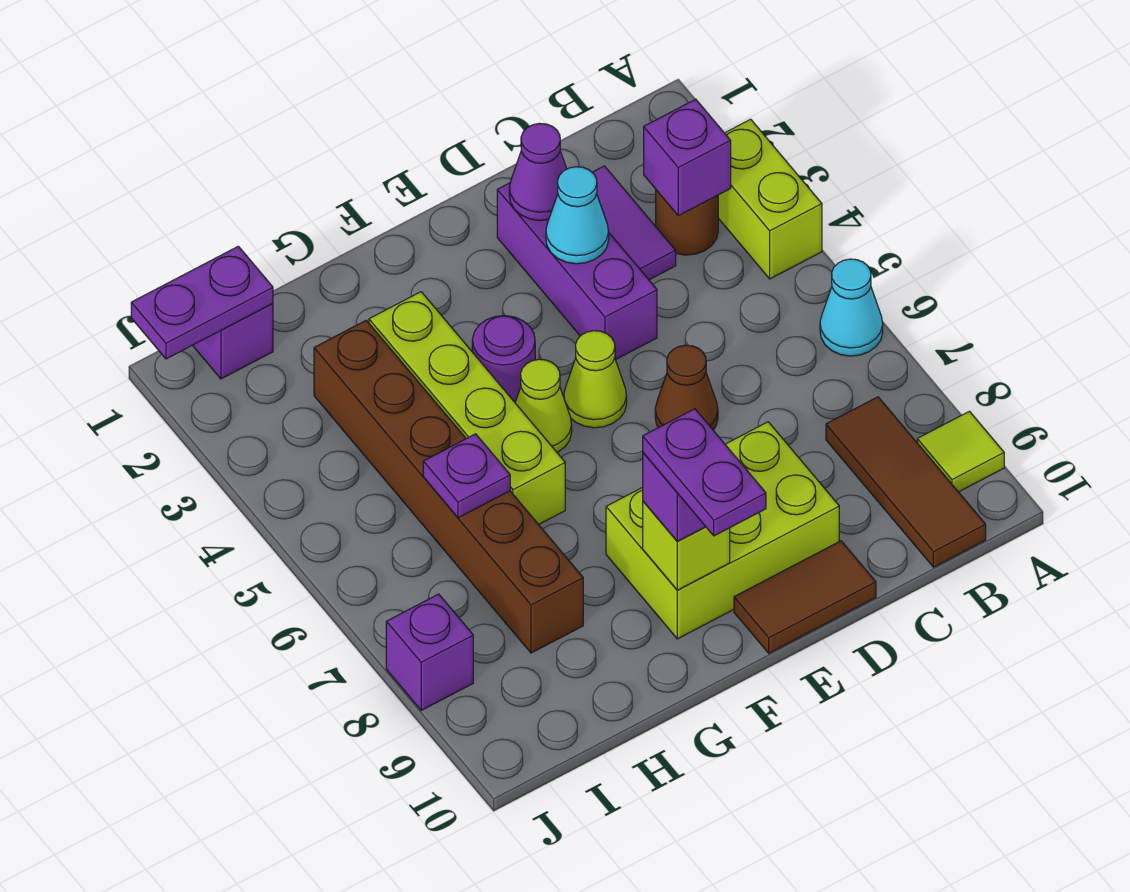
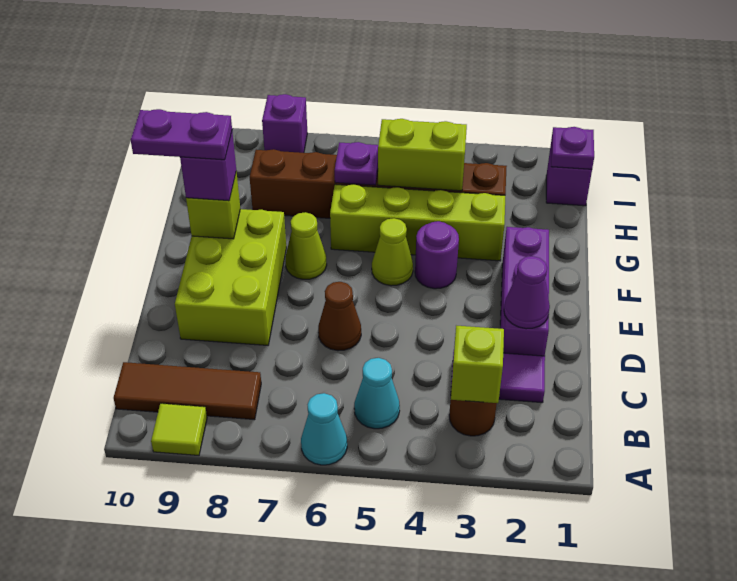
lime 1x2 brick [718,119,822,279] -> lime 1x2 brick moved to [378,119,467,191]
purple 1x1 brick [644,99,731,216] -> lime 1x1 brick [451,326,504,403]
purple 1x3 brick [497,183,657,360] -> purple 1x3 brick turned to [500,227,549,356]
cyan 1x1 cone [546,167,609,264] -> cyan 1x1 cone moved to [354,358,400,429]
brown 1x2 tile [734,541,876,653] -> none
lime 1x1 cone [564,331,627,428] -> lime 1x1 cone moved to [285,212,327,279]
purple 1x2 plate [131,246,273,359] -> purple 1x1 plate [551,127,594,169]

